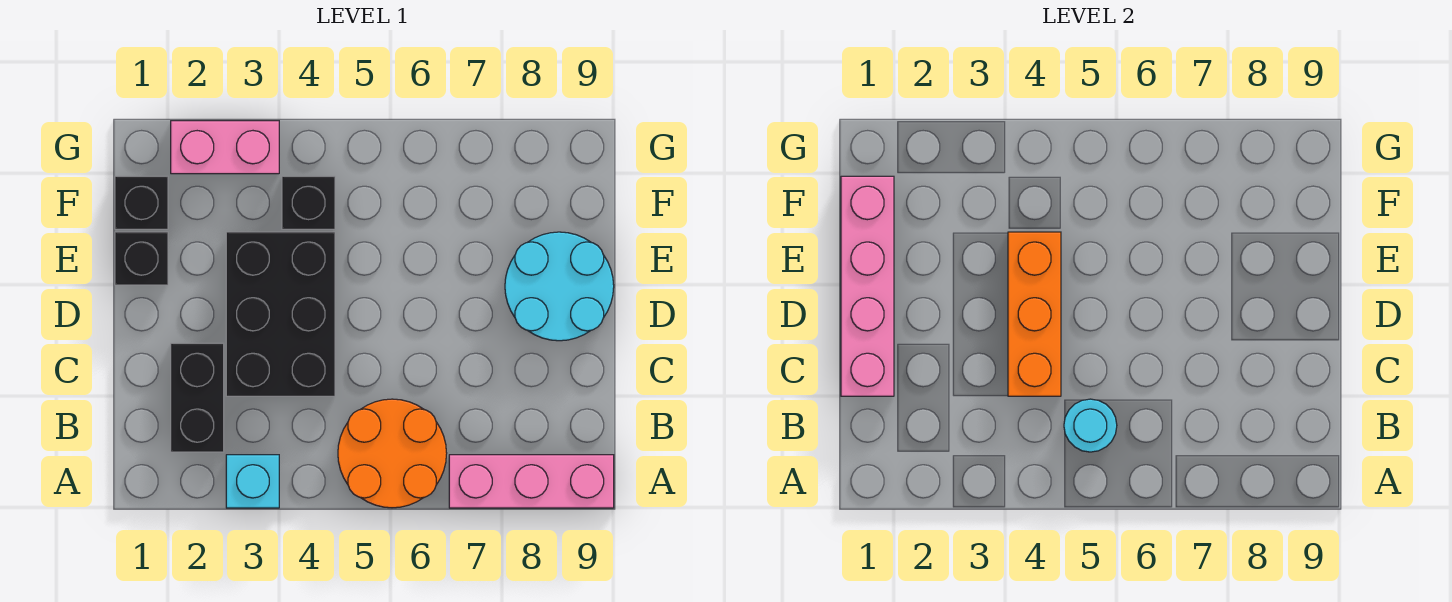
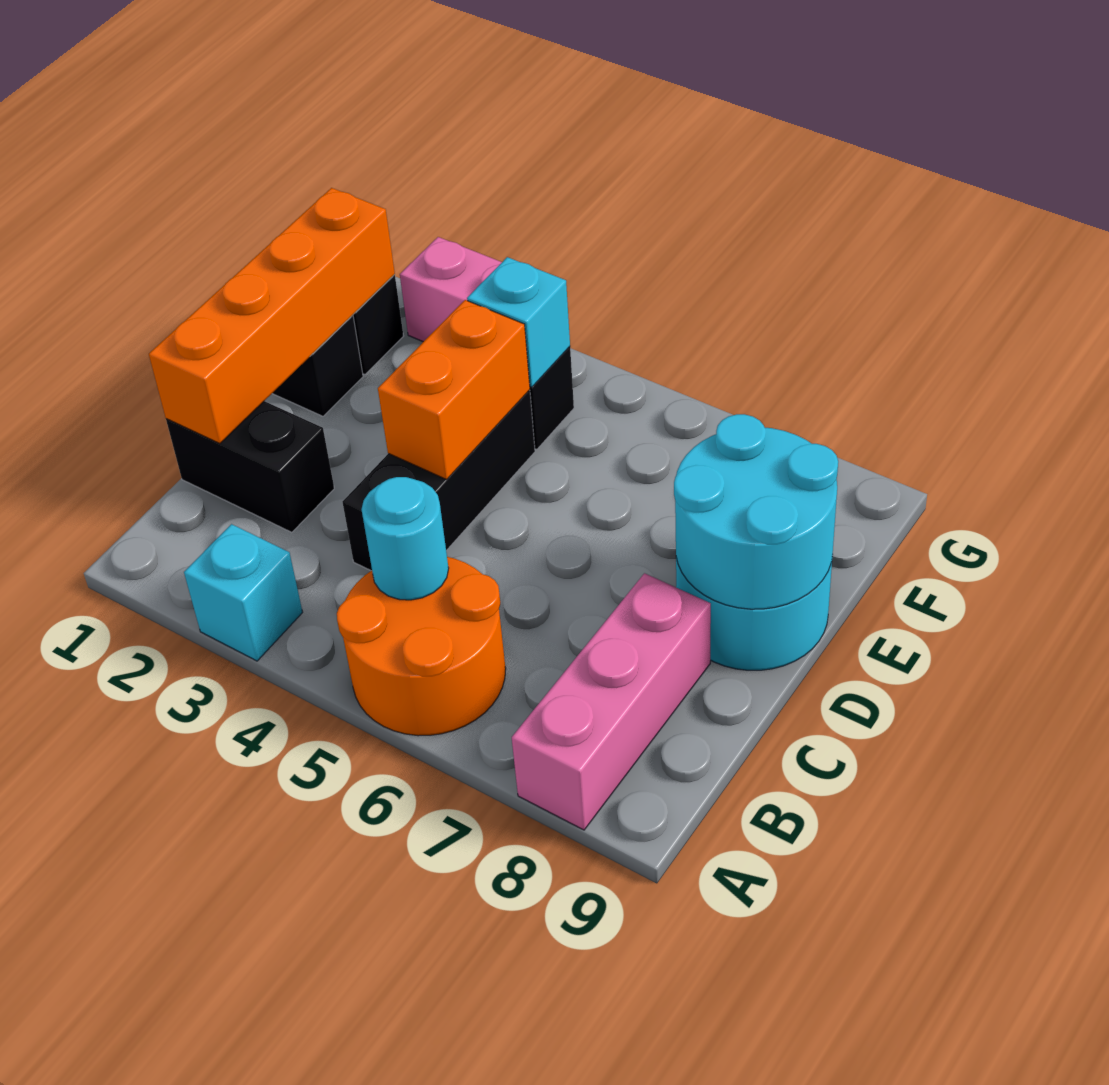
pink 1x3 brick [449,455,614,508] -> pink 1x3 brick turned to [512,573,711,830]
black 1x2 brick [171,343,224,452] -> black 1x2 brick turned to [166,401,334,532]
pink 1x4 brick [841,176,894,396] -> orange 1x4 brick [149,188,395,444]
black 2x3 brick [226,232,335,396] -> black 1x3 brick [342,390,535,571]
orange 1x3 brick [1008,232,1061,396] -> orange 1x2 brick [378,300,530,480]
none -> cyan 2x2 round brick [674,414,838,609]
none -> cyan 1x1 brick [467,257,570,387]

